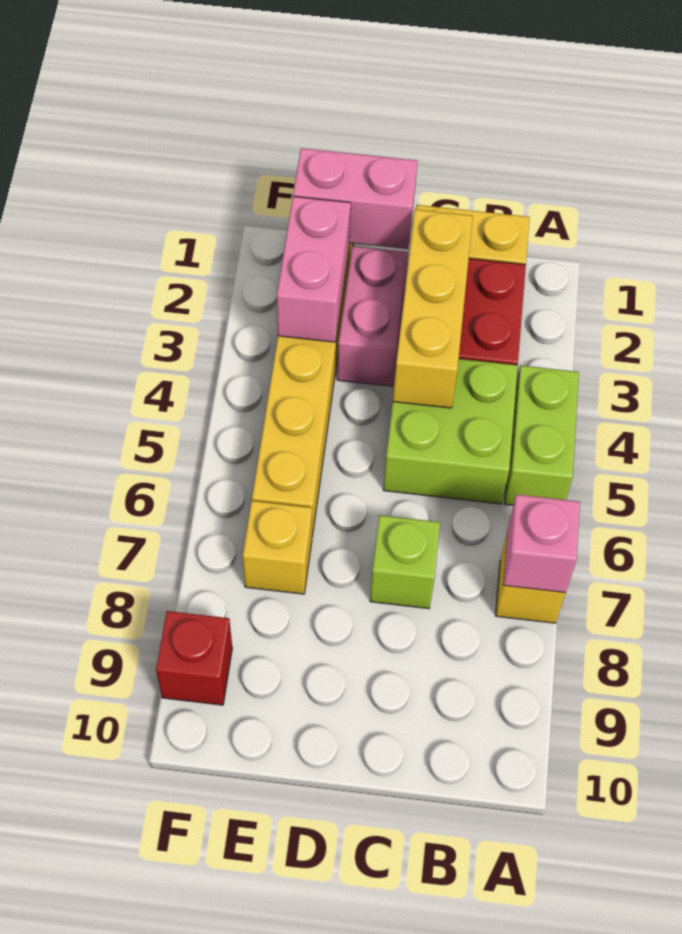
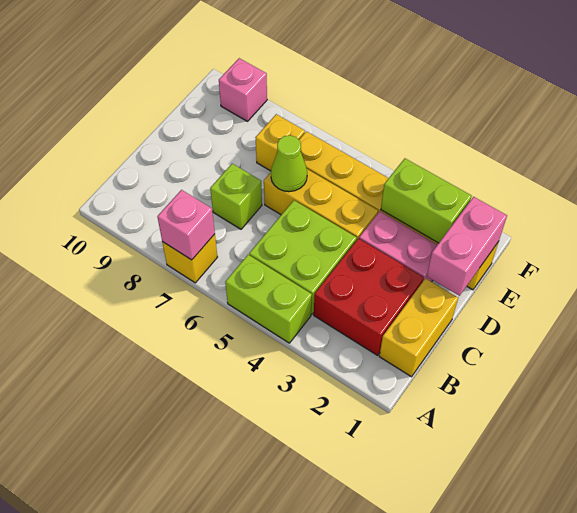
yellow 1x3 brick [393,209,473,408] -> yellow 1x3 brick moved to [264,169,378,240]
none -> lime 1x1 cone [271,135,307,192]
pink 1x2 brick [277,196,351,342] -> lime 1x2 brick [381,159,472,243]
red 1x1 brick [156,611,232,705] -> pink 1x1 brick [219,58,267,121]

